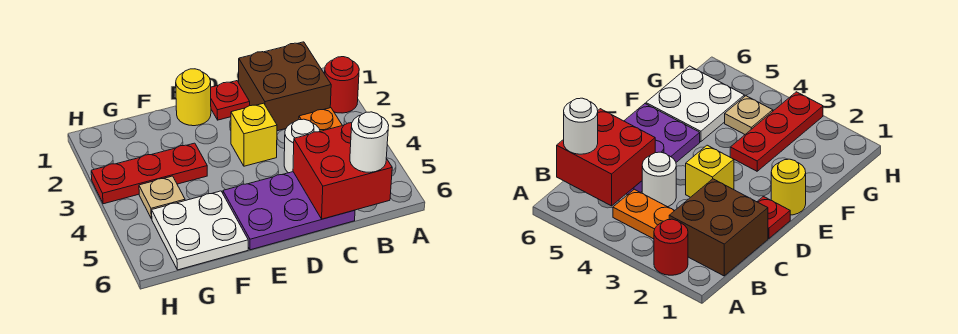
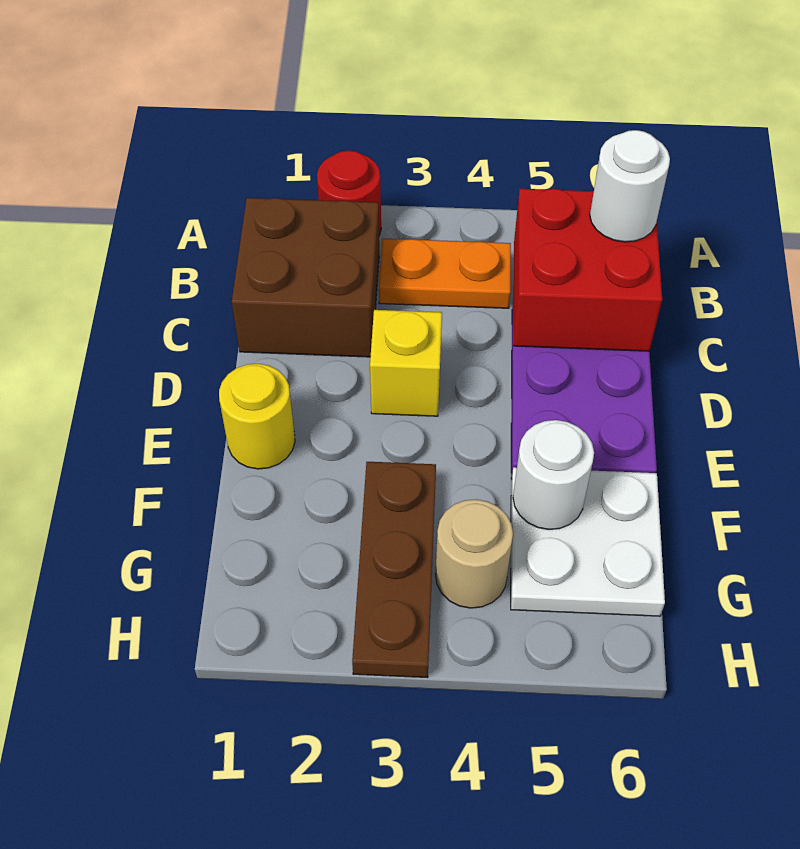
white 1x1 round brick [284,119,320,173] -> white 1x1 round brick moved to [513,420,594,529]
red 1x1 plate [211,81,250,120] -> none
red 1x3 plate [91,143,207,204] -> brown 1x3 plate [352,462,436,677]
tan 1x1 plate [139,176,185,219] -> tan 1x1 round brick [435,499,513,608]

